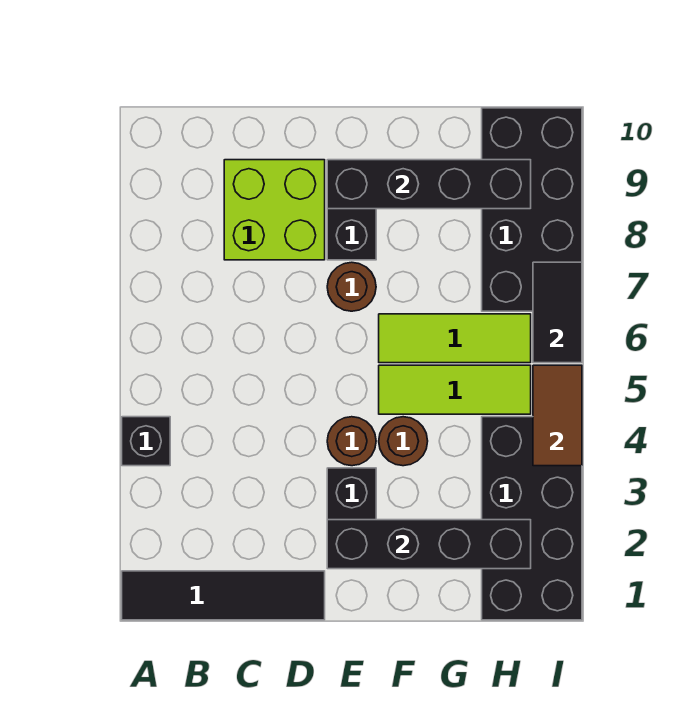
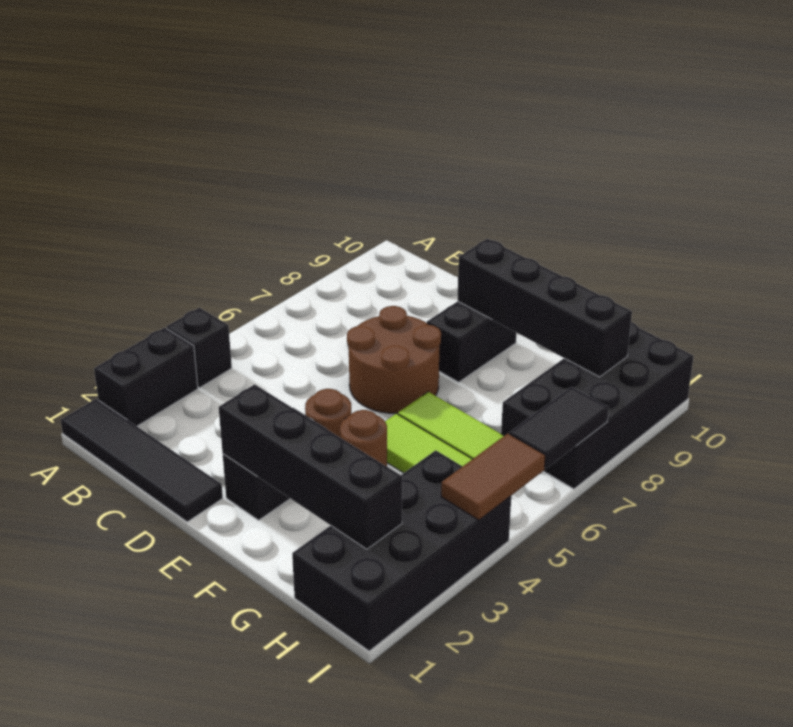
none -> black 1x2 brick [94,328,198,426]
lime 2x2 brick [224,160,325,260] -> none
brown 1x1 round brick [327,262,376,311] -> brown 2x2 round brick [347,306,441,413]

